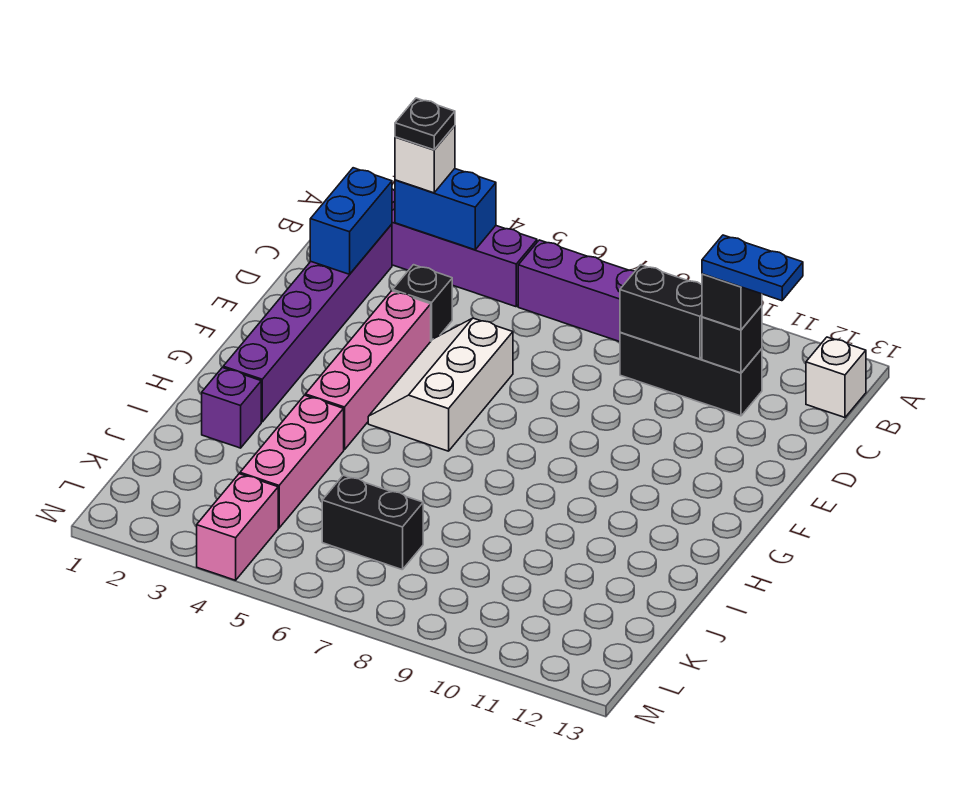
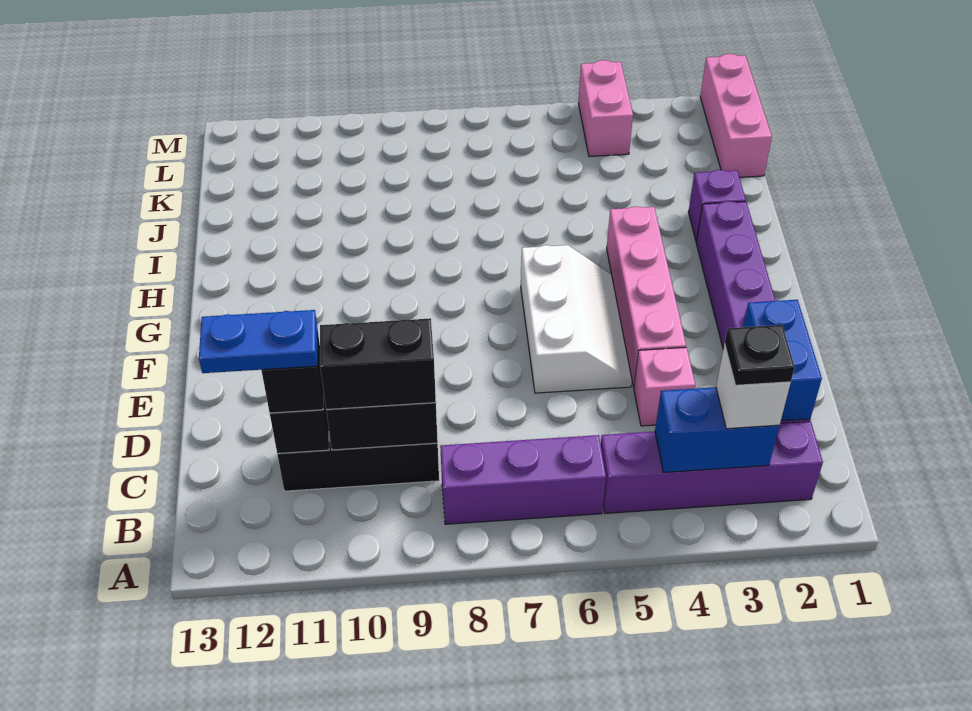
white 1x1 brick [806,337,866,418] -> none
black 1x1 brick [393,265,452,341] -> pink 1x1 brick [634,347,695,426]
pink 1x3 brick [240,395,344,528] -> pink 1x3 brick moved to [700,54,772,177]
black 1x2 brick [322,475,423,570] -> black 1x2 brick moved to [320,318,436,410]

